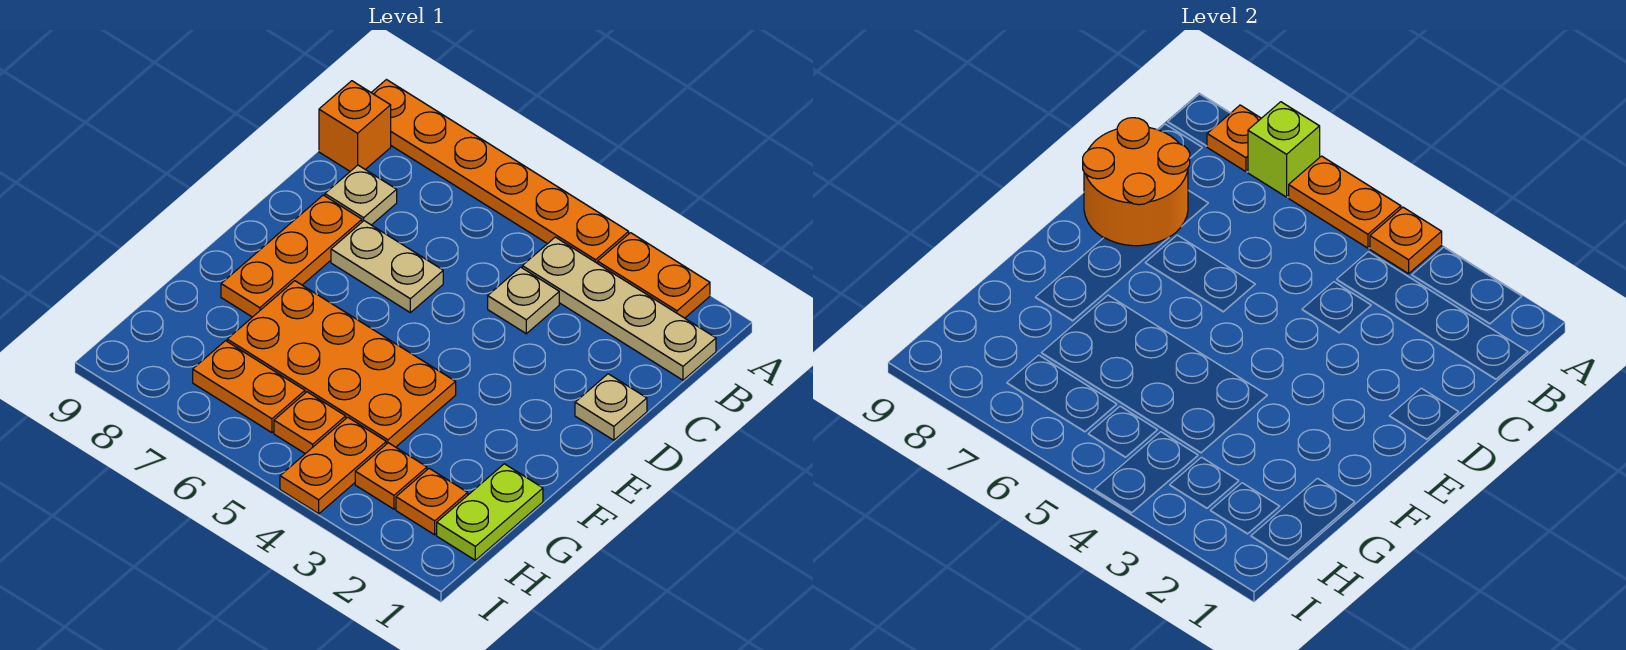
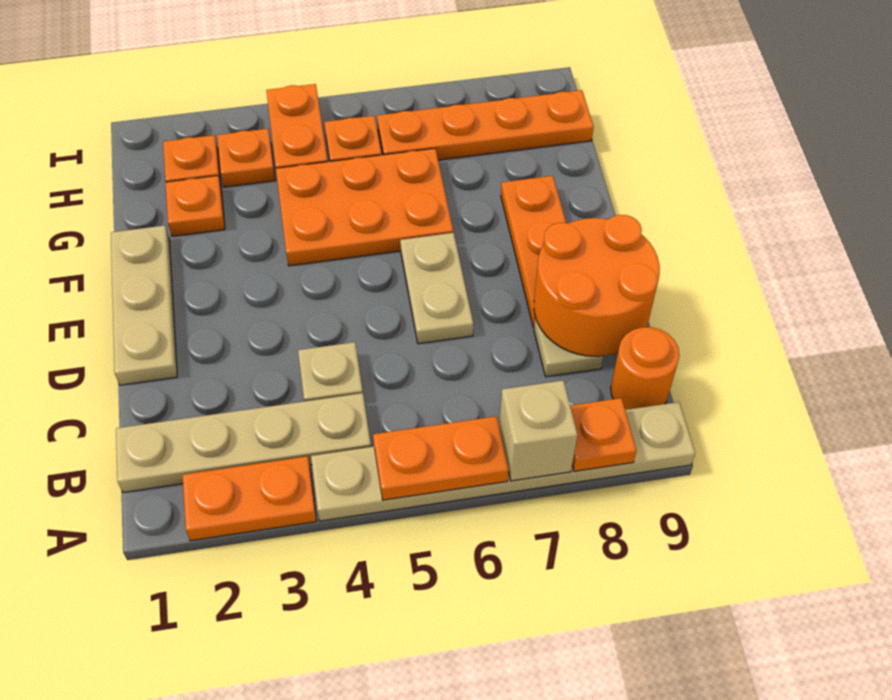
orange 1x6 plate [371,80,629,263] -> tan 1x6 plate [311,402,695,521]
orange 1x1 plate [1370,207,1442,274] -> orange 1x1 plate moved to [166,176,225,236]
lime 1x1 brick [1248,102,1320,197] -> tan 1x1 brick [499,381,577,481]
orange 1x1 brick [319,81,391,171] -> orange 1x1 round brick [611,327,680,410]
tan 1x1 plate [575,374,647,440] -> tan 1x3 plate [111,225,177,385]
tan 1x2 plate [331,221,443,313] -> tan 1x2 plate turned to [400,233,473,344]
orange 2x4 plate [227,281,456,447] -> orange 2x3 plate [276,149,453,266]
lime 1x2 plate [437,464,543,560] -> none
orange 1x2 plate [193,341,305,433] -> orange 1x4 plate [377,90,594,160]

